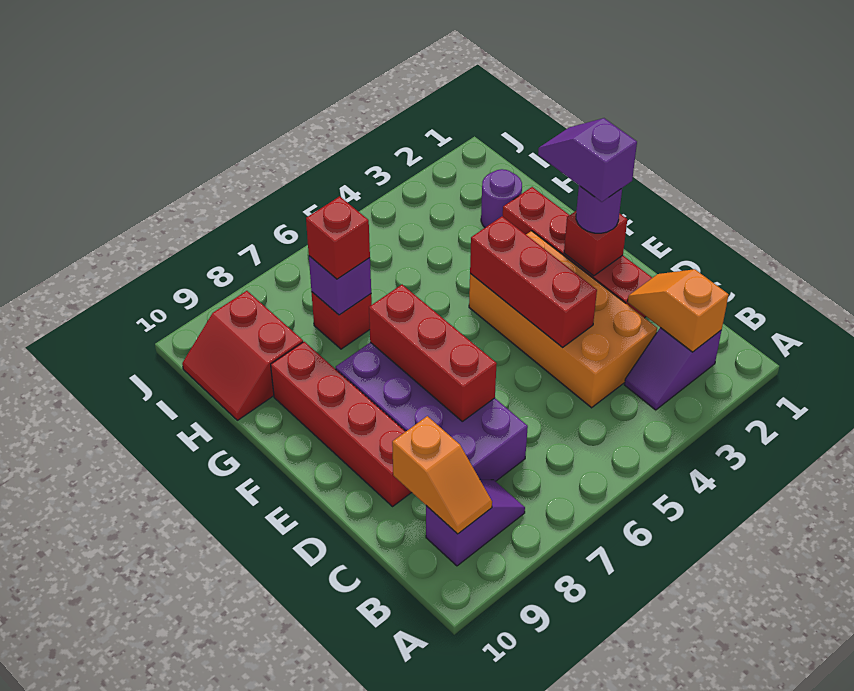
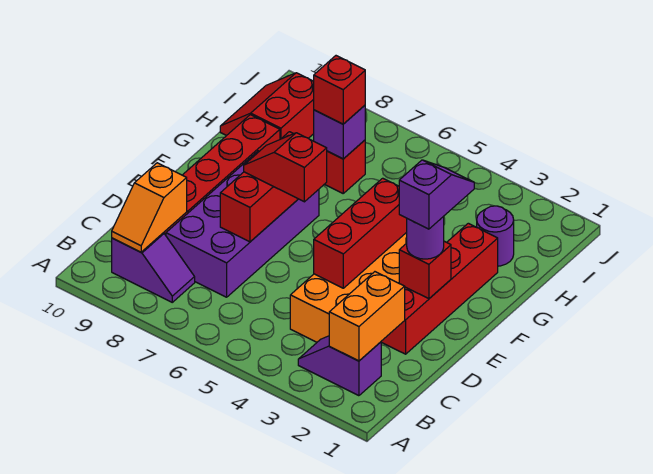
orange 1x2 slope [628,269,729,352] -> orange 1x2 brick [329,272,405,361]
none -> red 1x2 slope [244,133,327,202]

